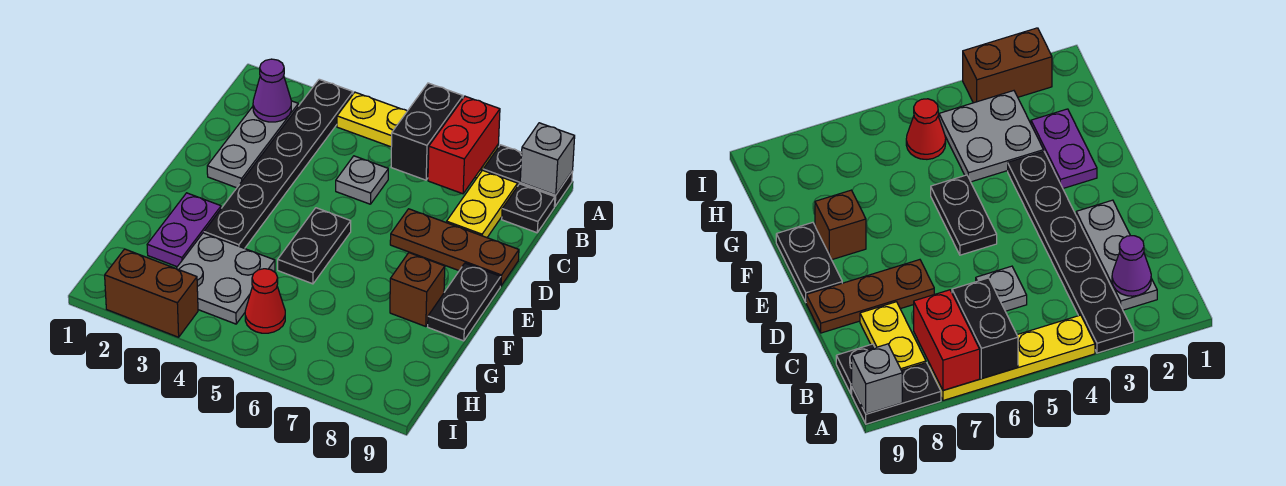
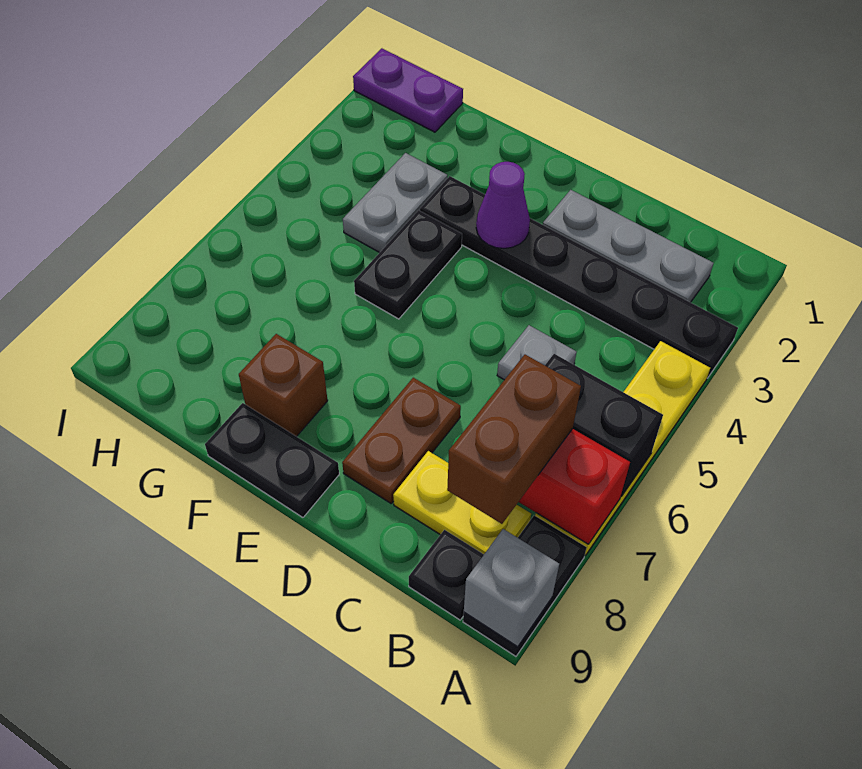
purple 1x1 cone [253,59,291,122] -> purple 1x1 cone moved to [476,162,530,248]
brown 1x3 plate [390,209,519,286] -> brown 1x2 plate [342,378,461,503]
black 1x2 plate [278,208,351,284] -> black 1x2 plate turned to [354,210,462,319]
purple 1x2 plate [147,193,221,267] -> purple 1x2 plate moved to [353,48,463,132]
grey 2x2 plate [176,233,275,324] -> grey 1x2 plate [343,153,447,253]
red 1x1 cone [245,269,285,333] -> none
brown 1x2 brick [105,249,198,337] -> brown 1x2 brick moved to [447,355,581,524]

